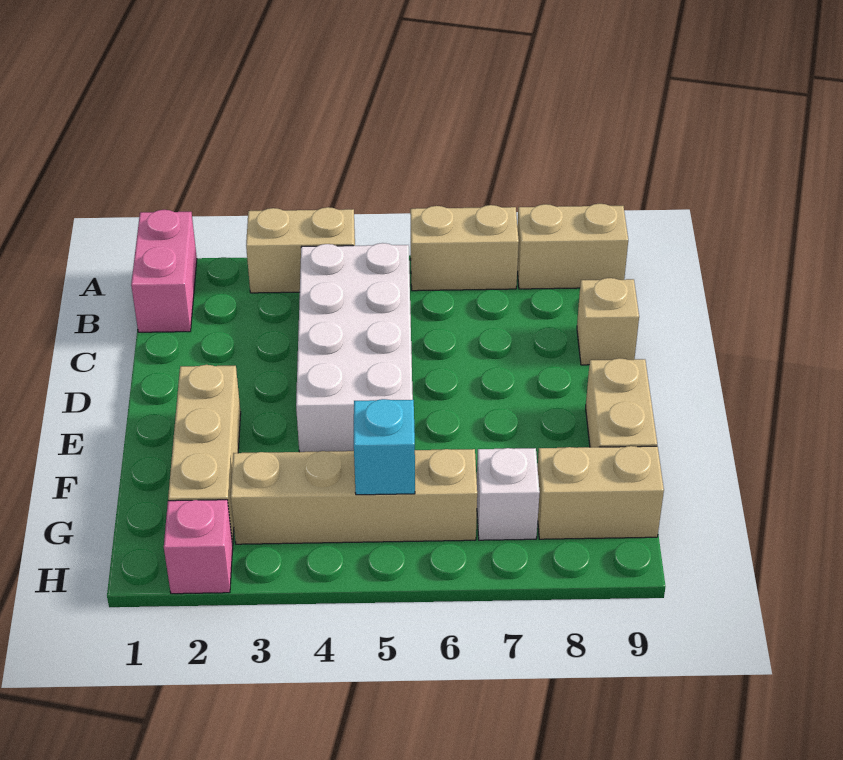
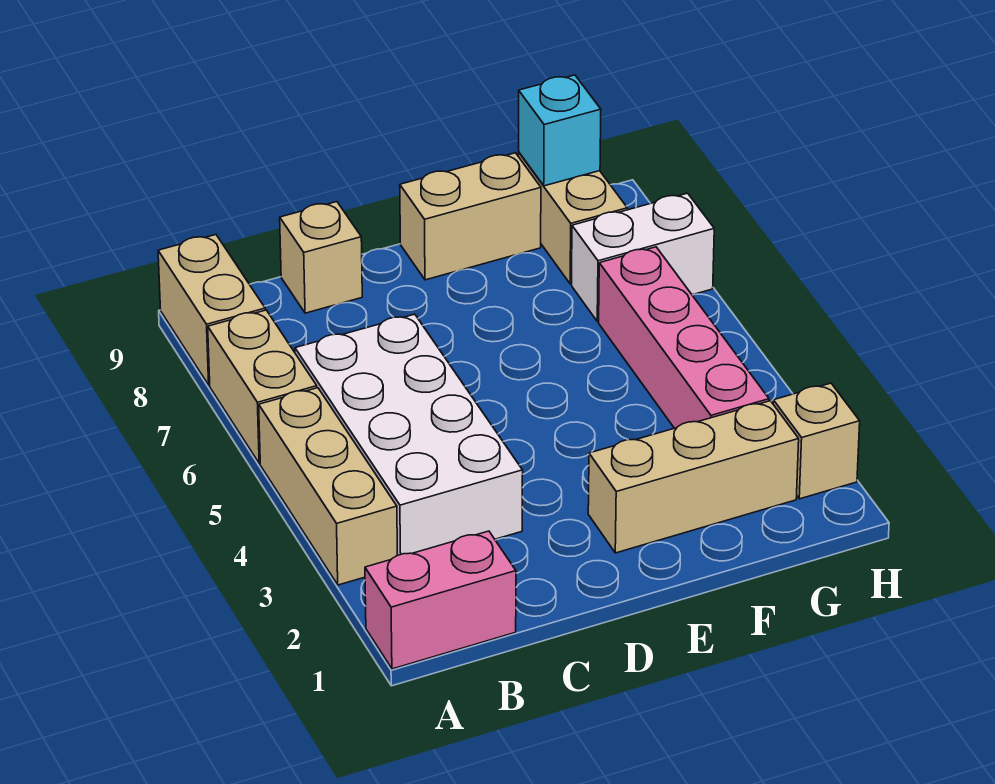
tan 1x2 brick [246,207,355,293] -> tan 1x3 brick [259,388,398,585]
white 2x4 brick [296,243,413,452] -> white 2x4 brick turned to [295,314,523,555]
tan 1x4 brick [231,449,477,544] -> pink 1x4 brick [599,247,769,428]
cyan 1x1 brick [354,399,415,495] -> cyan 1x1 brick moved to [519,75,601,186]
white 1x1 brick [477,448,540,540] -> white 1x2 brick [572,193,714,321]
pink 1x1 brick [164,500,233,594] -> tan 1x1 brick [773,383,860,499]

